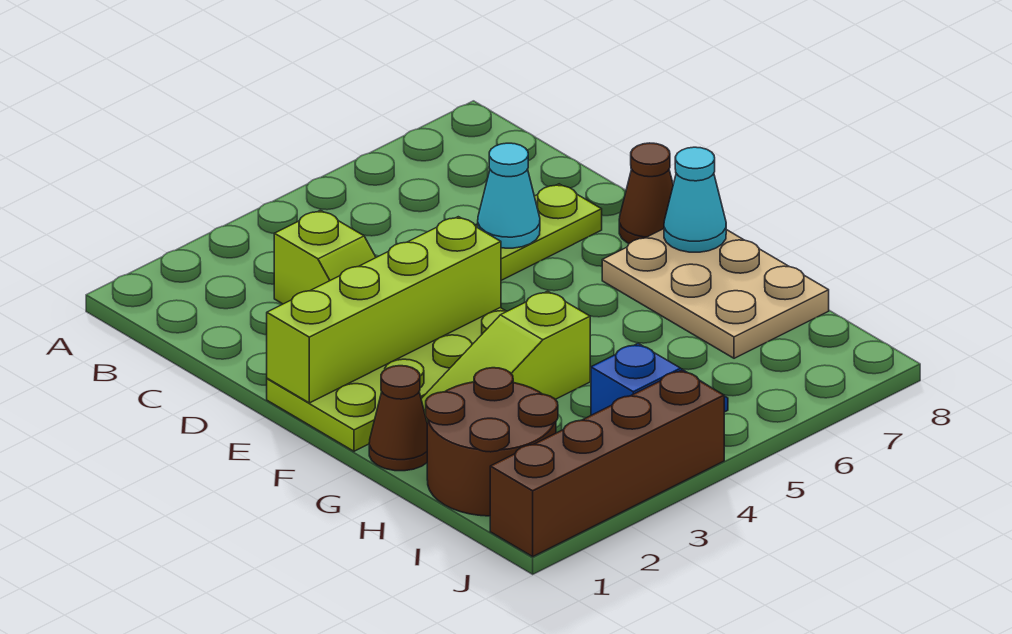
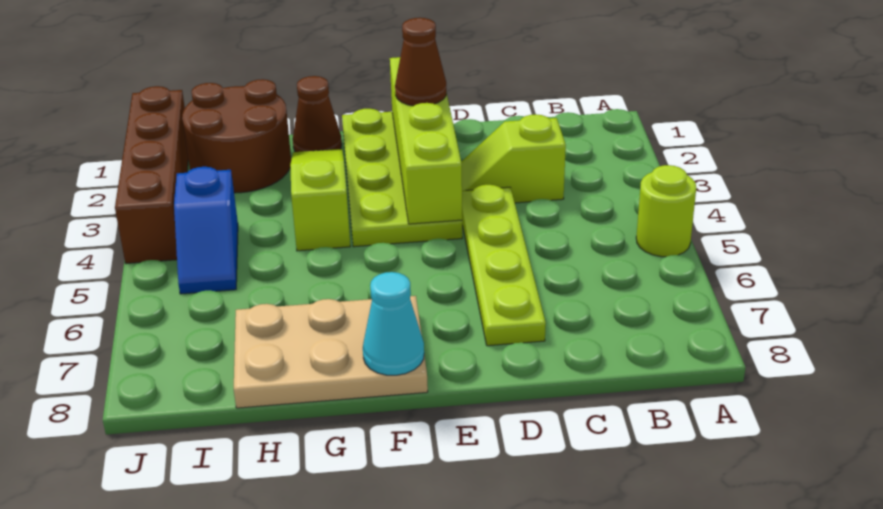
none -> lime 1x1 round brick [636,165,696,257]
cyan 1x1 cone [478,143,540,248] -> none
brown 1x1 cone [619,143,673,243] -> brown 1x1 cone moved to [395,18,446,106]

